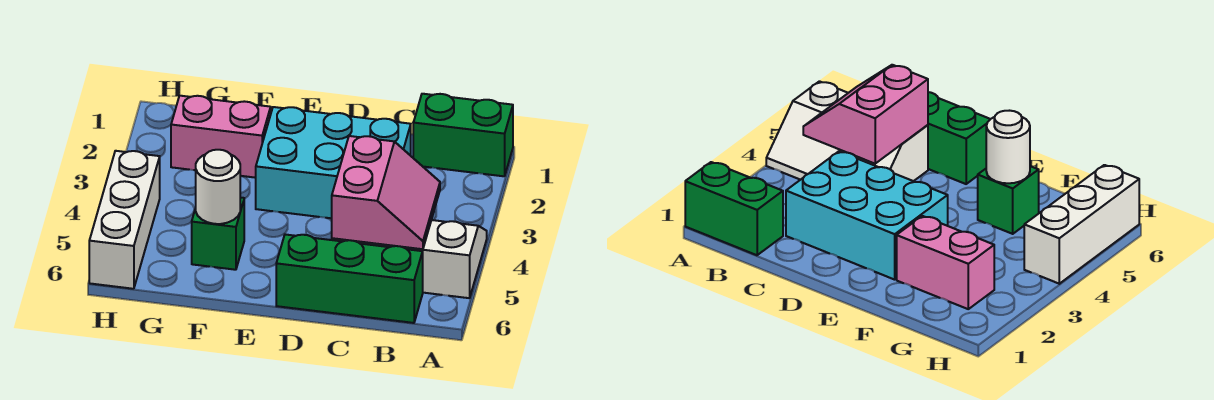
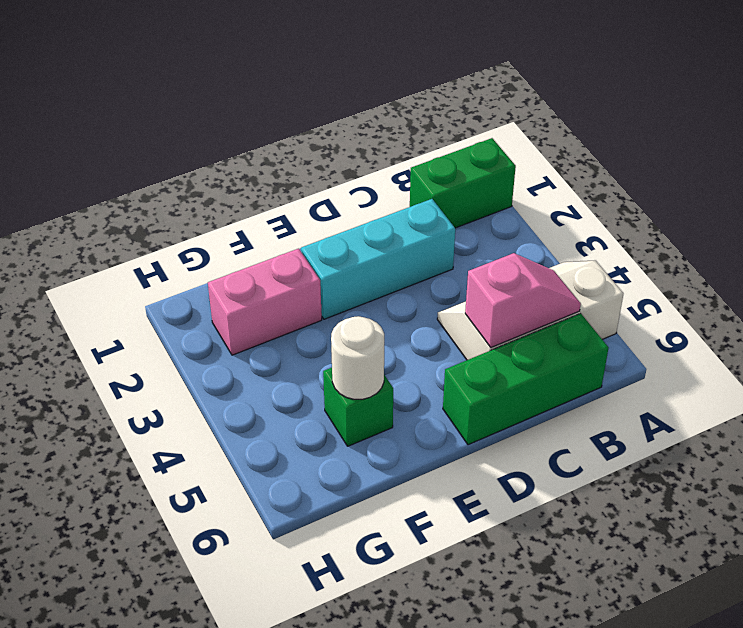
pink 2x2 slope [332,136,440,249] -> pink 1x2 slope [465,253,581,348]
cyan 2x3 brick [256,107,411,218] -> cyan 1x3 brick [301,199,455,319]
white 1x3 brick [89,151,160,289] -> none

